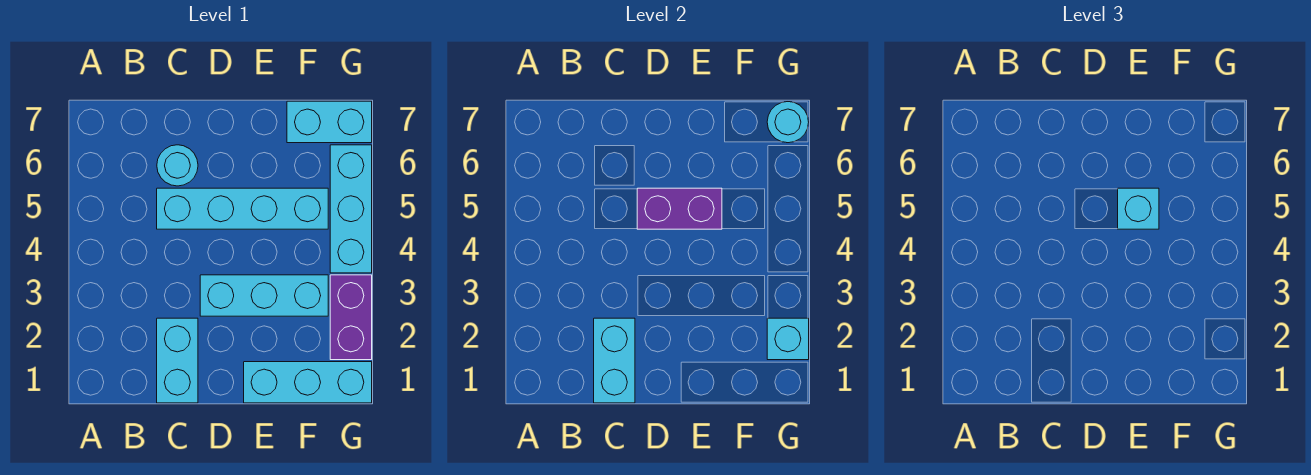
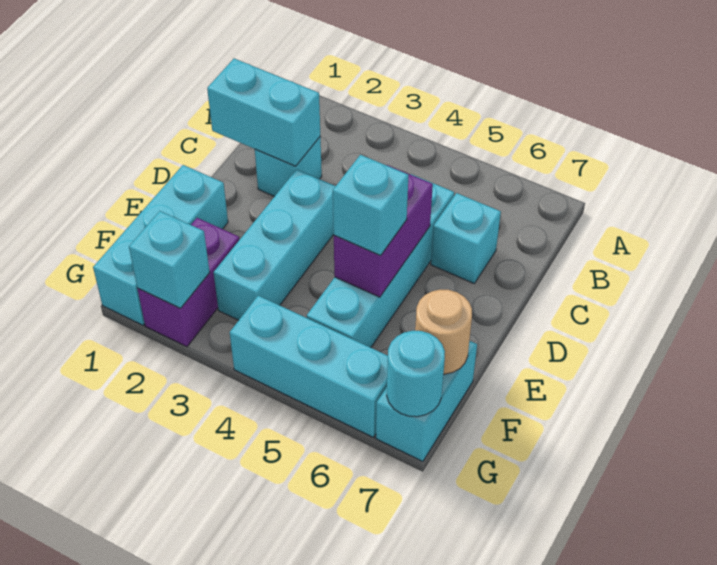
cyan 1x2 brick [157,318,198,403] -> cyan 1x1 brick [255,137,322,197]
cyan 1x1 round brick [157,145,198,186] -> cyan 1x1 brick [431,193,501,283]
none -> tan 1x1 round brick [415,290,472,374]
purple 1x2 brick [330,275,372,360] -> purple 1x2 brick turned to [137,218,240,347]

